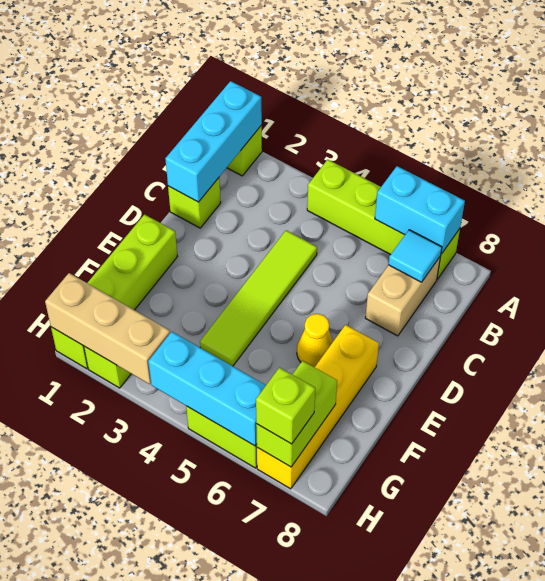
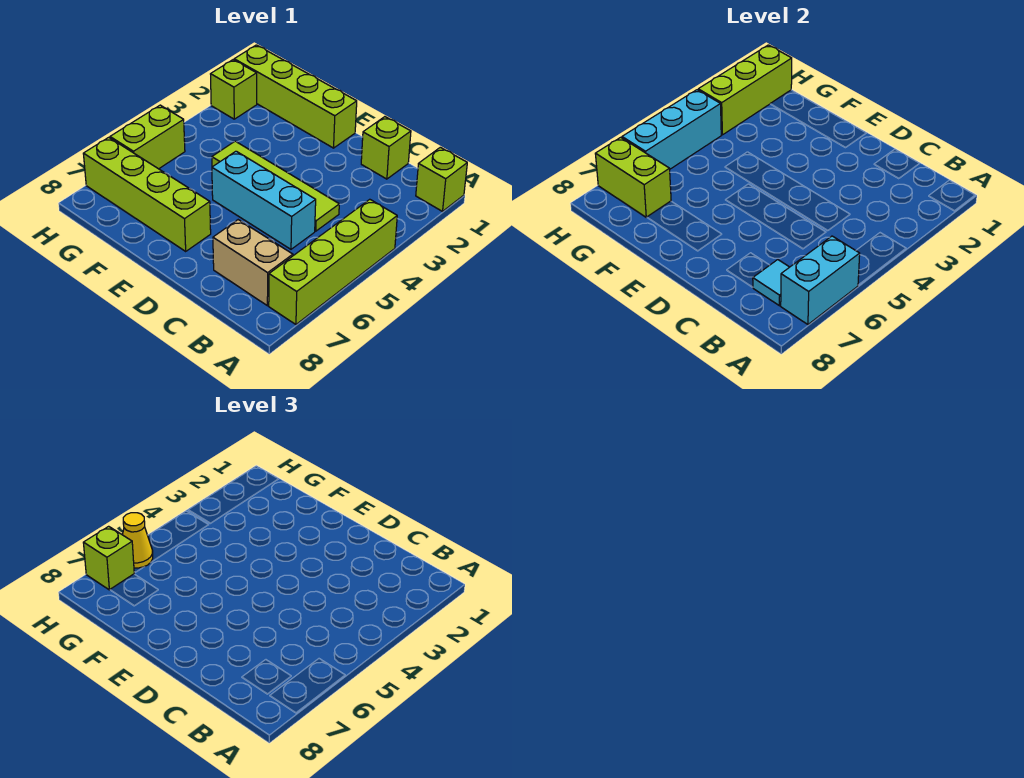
cyan 1x3 brick [165,81,262,202] -> cyan 1x3 brick moved to [212,151,316,249]
yellow 1x1 cone [297,314,333,367] -> yellow 1x1 cone moved to [123,513,153,568]
yellow 1x4 brick [257,325,379,489] -> lime 1x4 brick [83,137,211,251]
tan 1x3 brick [45,273,170,384] -> lime 1x3 brick [698,45,792,135]

